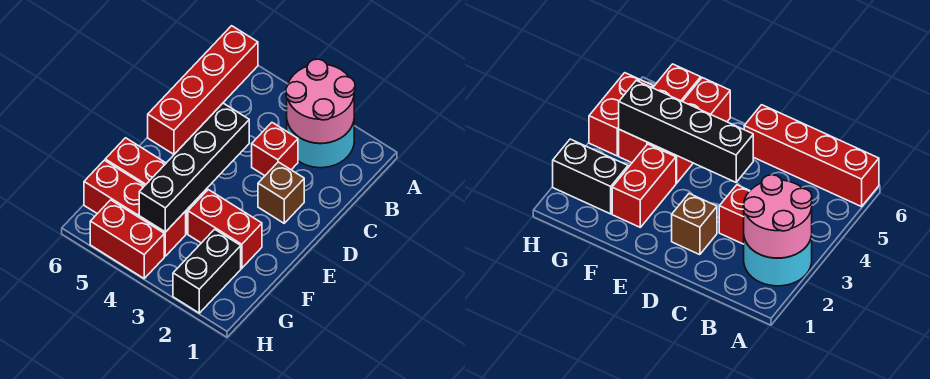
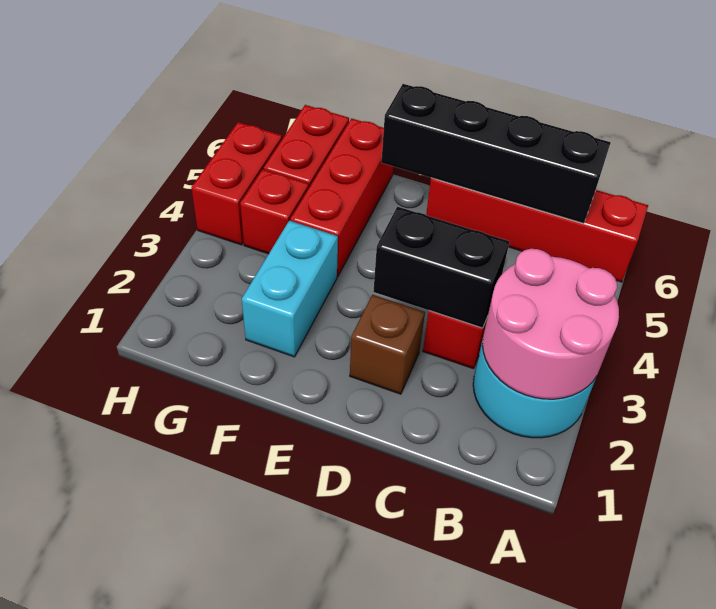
black 1x4 brick [139,103,249,232] -> black 1x4 brick moved to [381,84,611,224]
red 1x2 brick [188,190,262,268] -> cyan 1x2 brick [242,221,338,357]
black 1x2 brick [173,229,241,313] -> black 1x2 brick moved to [373,207,510,328]

